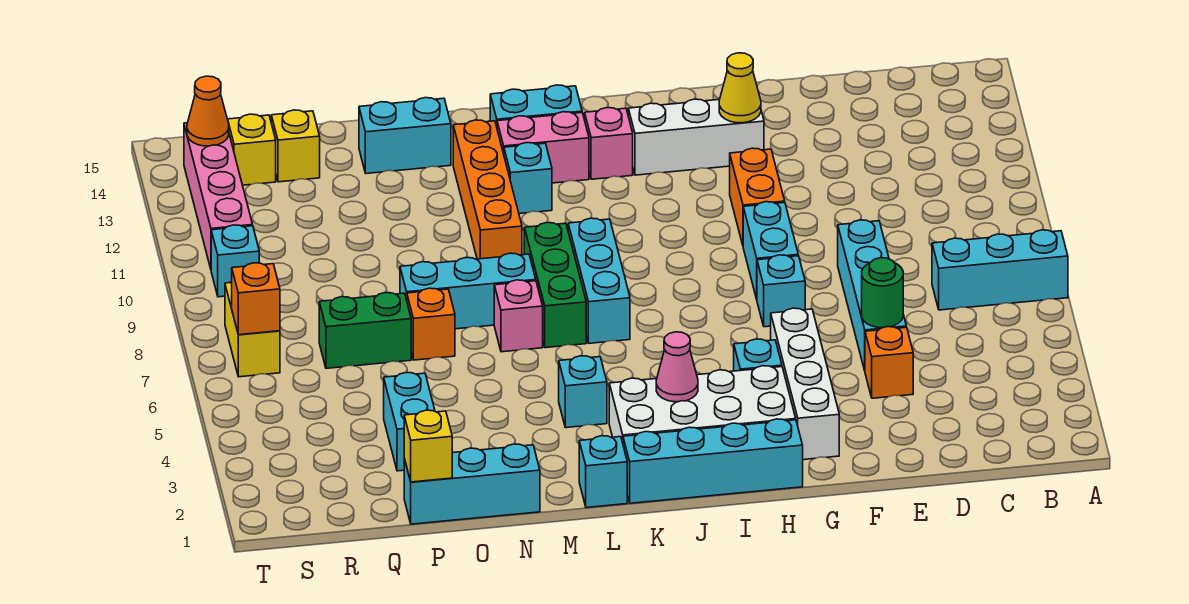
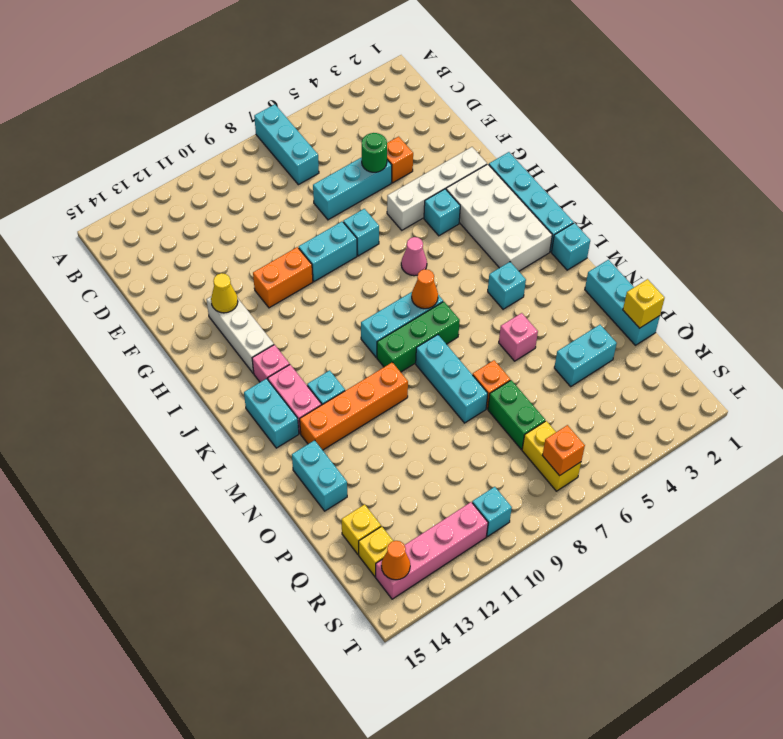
cyan 1x4 brick [838,220,906,370] -> cyan 1x3 brick [313,157,392,220]
pink 1x1 cone [656,332,698,402] -> pink 1x1 cone moved to [401,237,427,276]
none -> orange 1x1 cone [412,269,438,309]
pink 1x1 brick [494,280,543,352] -> pink 1x1 brick moved to [499,313,538,361]
yellow 1x2 brick [225,282,280,377] -> yellow 1x2 brick turned to [522,421,581,491]

